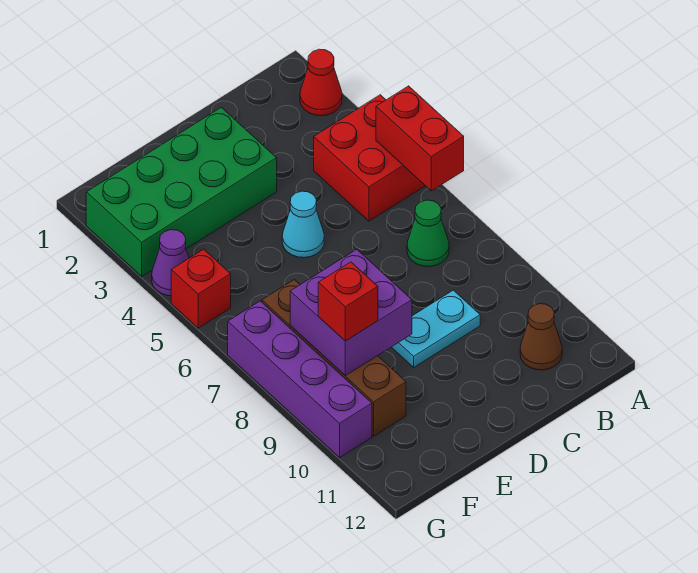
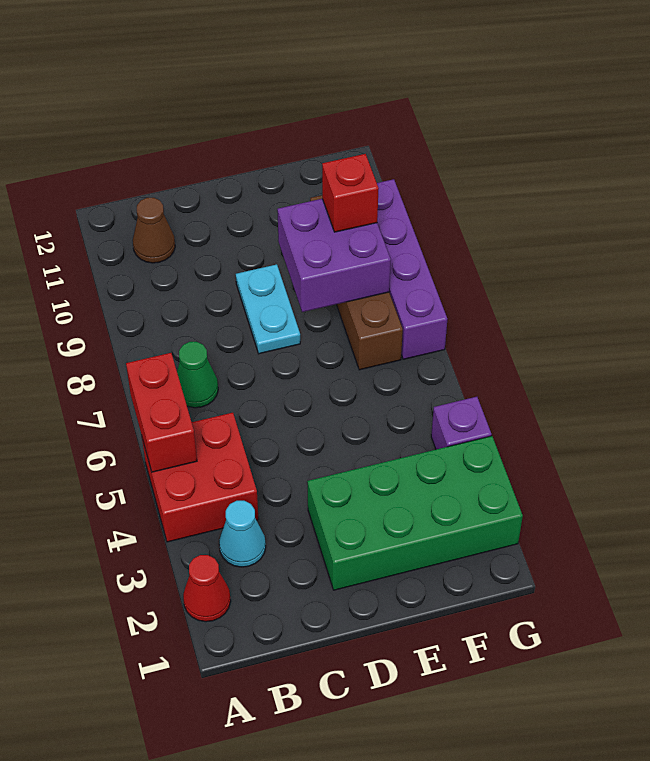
cyan 1x2 plate [392,290,480,367] -> cyan 1x2 plate turned to [236,264,300,354]
cyan 1x1 cone [282,191,324,258] -> cyan 1x1 cone moved to [219,501,266,567]
purple 1x1 cone [152,230,189,296] -> purple 1x1 brick [431,397,492,449]
red 1x1 brick [171,249,231,328] -> none

